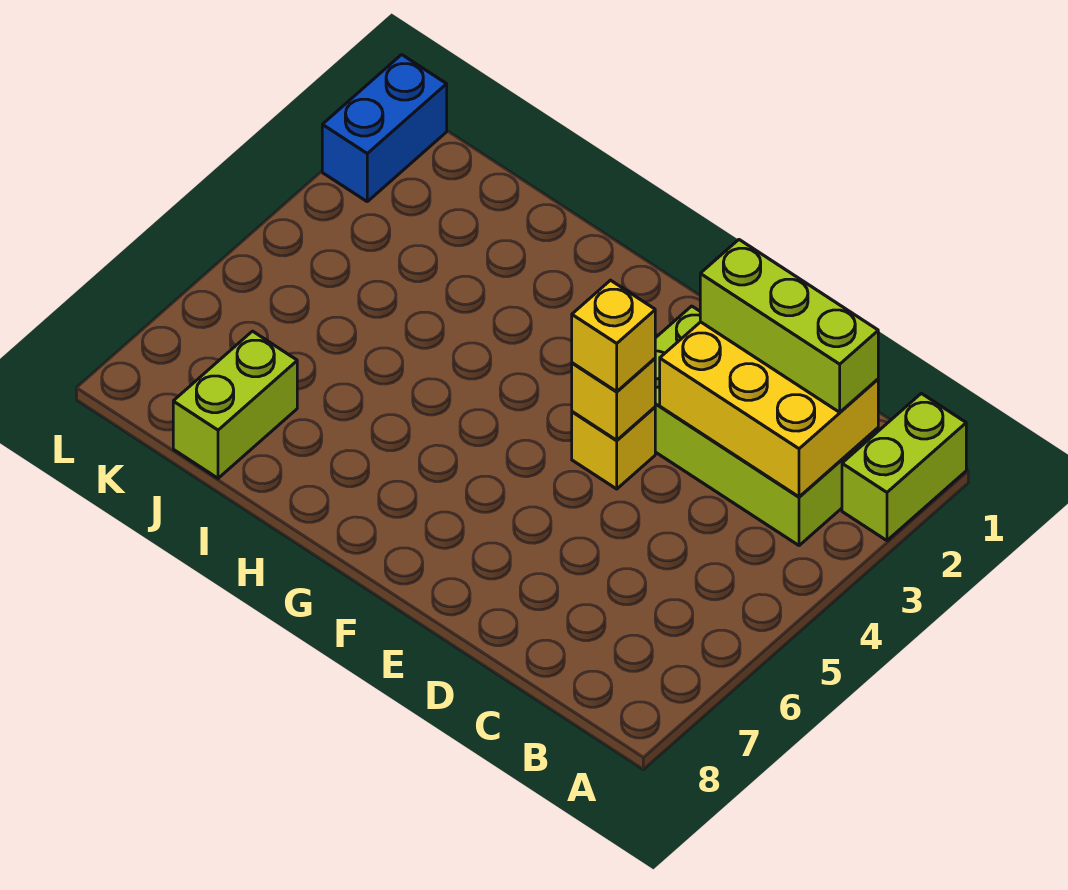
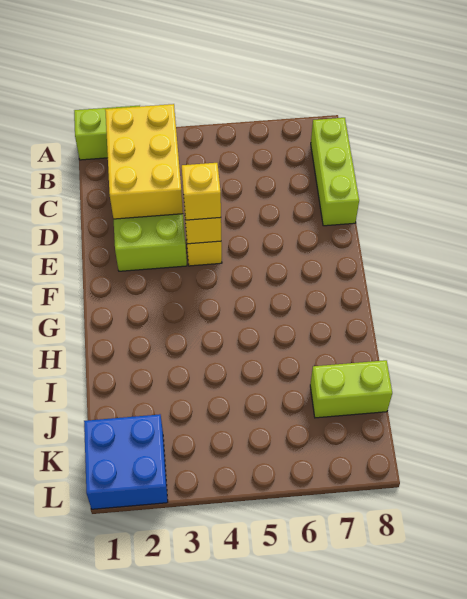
lime 1x3 brick [700,240,878,412] -> lime 1x3 brick moved to [311,118,359,226]
blue 1x2 brick [322,55,447,201] -> blue 2x2 brick [84,414,168,509]

